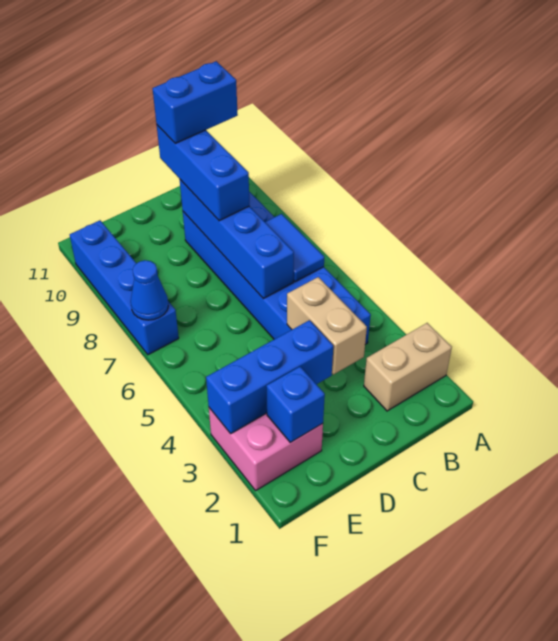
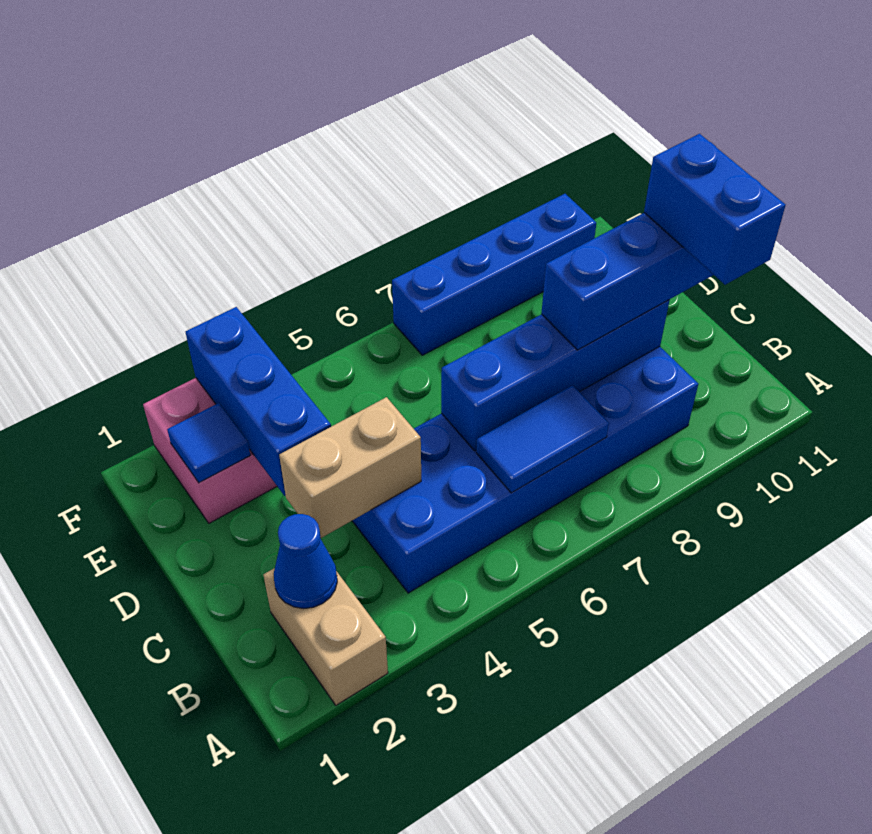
blue 1x1 brick [266,367,325,443] -> blue 1x1 tile [167,403,250,483]
blue 1x1 cone [131,260,168,320] -> blue 1x1 cone moved to [274,514,337,608]

